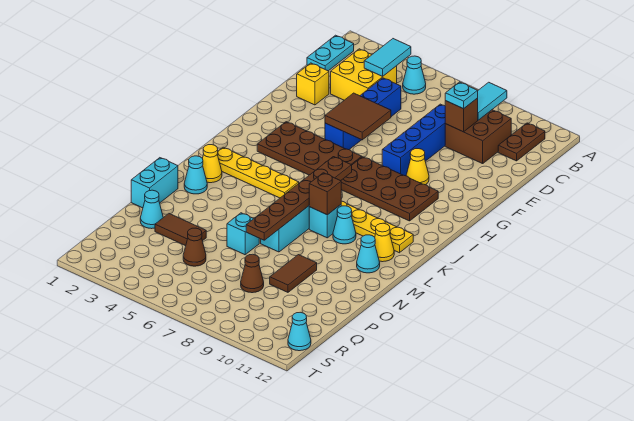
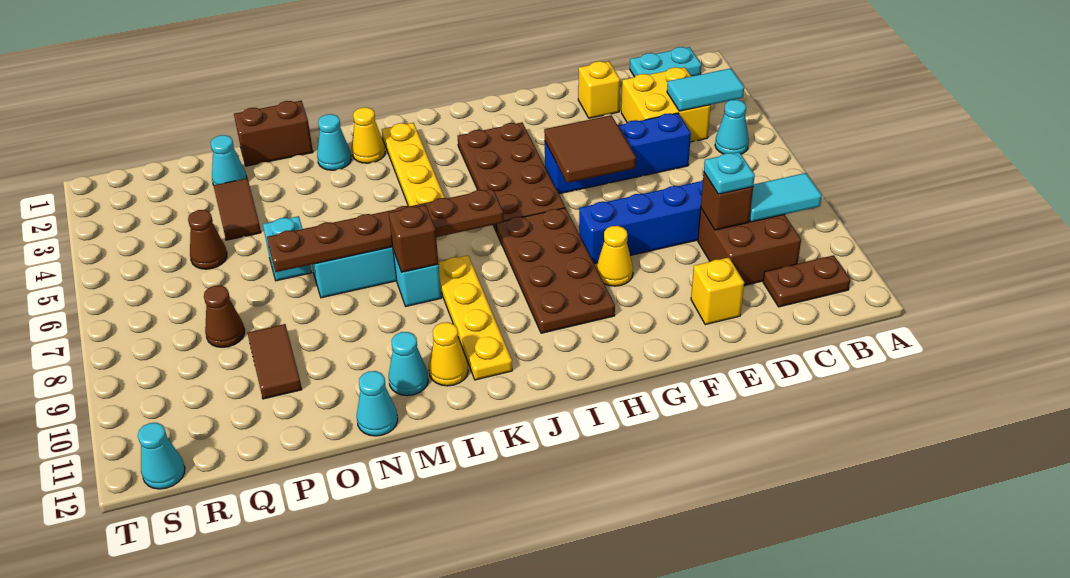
none -> yellow 1x1 brick [691,257,744,325]
cyan 1x1 cone [333,206,356,244] -> cyan 1x1 cone moved to [357,371,398,436]
cyan 1x2 brick [131,158,178,208] -> brown 1x2 brick [234,101,313,166]
brown 1x2 tile [270,255,317,292] -> brown 1x2 tile turned to [248,324,302,399]

